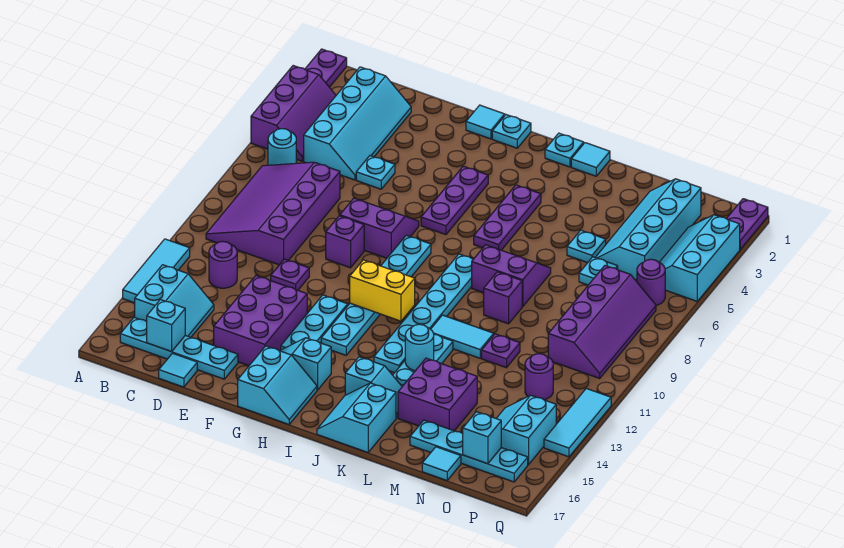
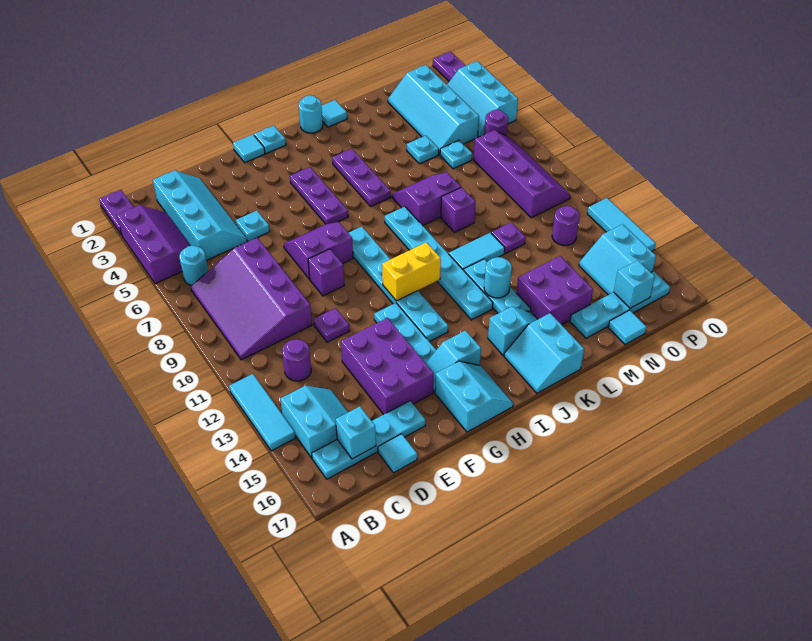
cyan 1x1 plate [545,133,584,167] -> cyan 1x1 round brick [299,95,323,133]

